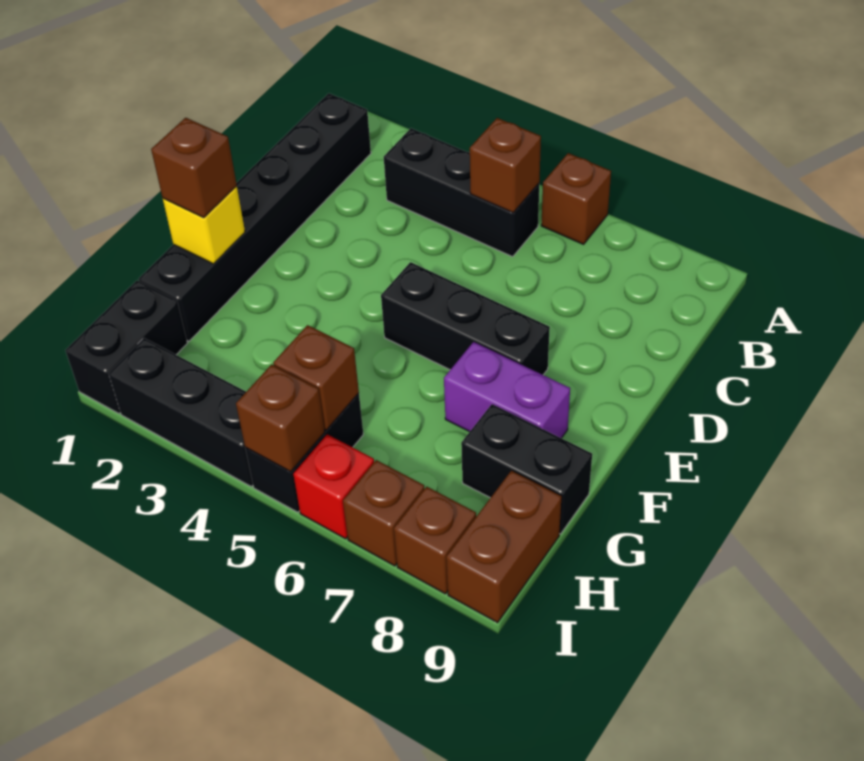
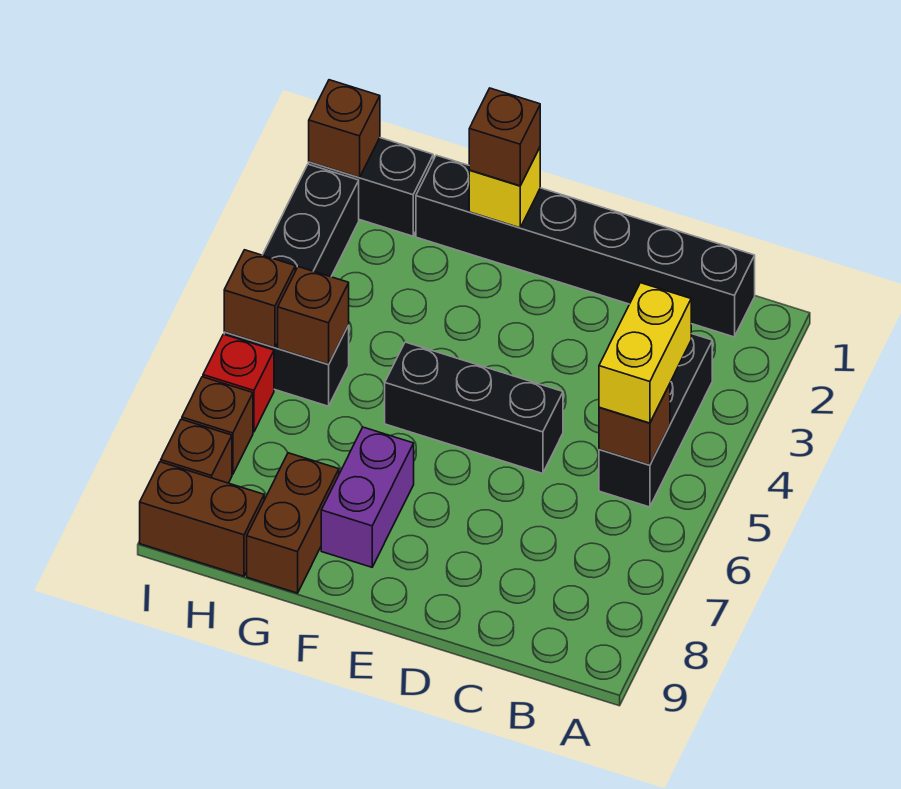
brown 1x1 brick [541,153,611,244] -> brown 1x1 brick moved to [309,80,380,177]
none -> yellow 1x2 brick [599,283,691,423]
black 1x3 brick [381,262,550,375] -> black 1x3 brick turned to [385,342,563,473]
black 1x2 brick [461,404,592,534] -> brown 1x2 brick [247,453,339,593]

